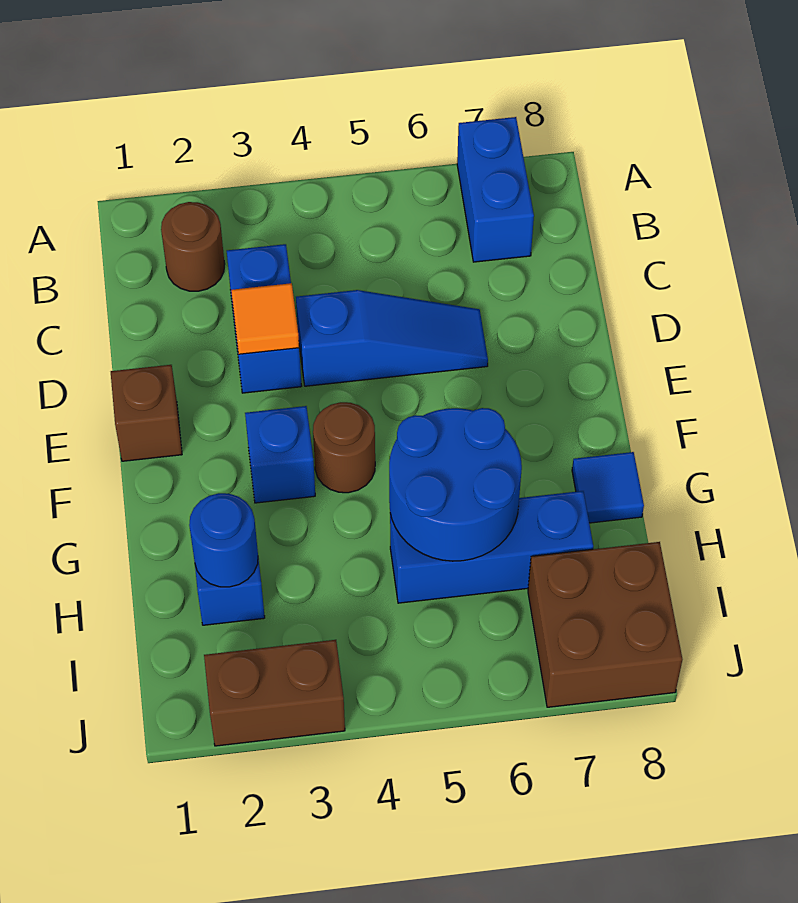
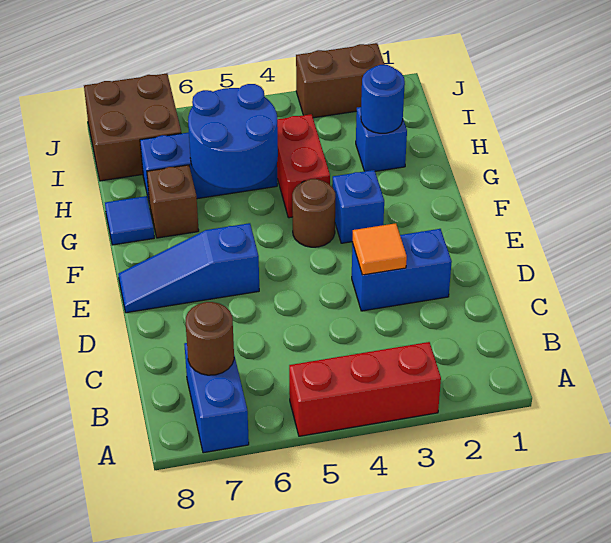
none -> red 1x3 brick [289,342,441,436]
brown 1x1 round brick [161,202,225,291] -> brown 1x1 round brick moved to [186,302,234,375]
blue 1x2 brick [227,244,302,393] -> blue 1x2 brick turned to [352,229,452,311]
blue 1x3 slope [296,290,488,386] -> blue 1x3 slope moved to [118,223,259,313]
brown 1x1 brick [111,365,182,461] -> brown 1x1 brick moved to [147,165,199,238]
none -> red 1x2 brick [277,114,330,218]

